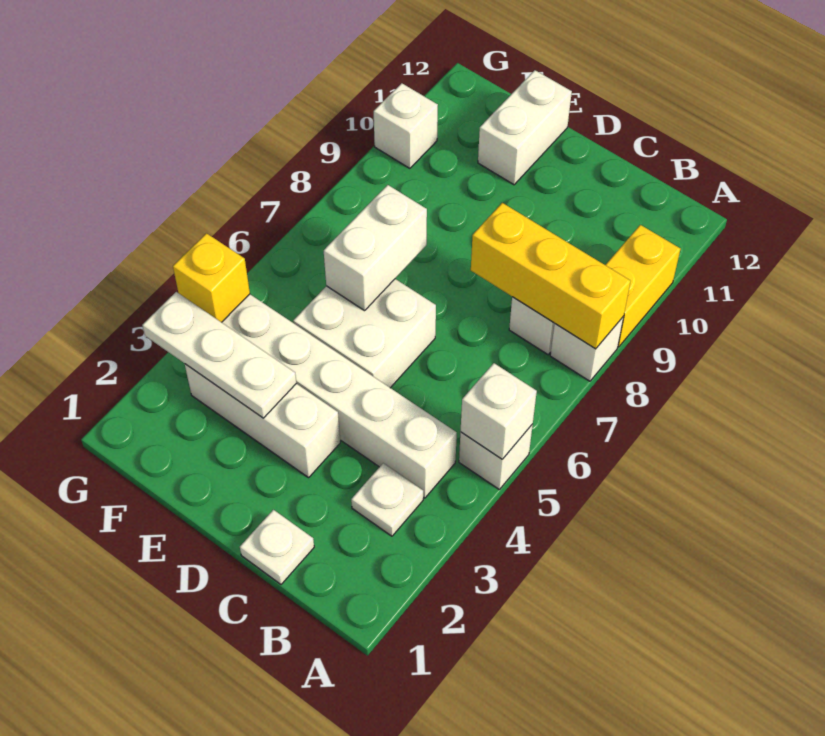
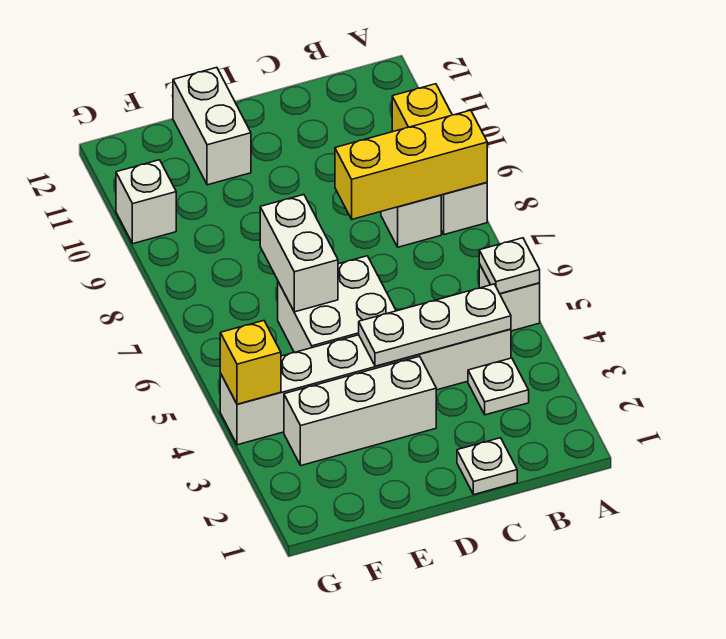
white 1x1 brick [461,363,537,459] -> white 1x1 plate [479,238,540,294]
white 1x3 plate [142,292,296,418] -> white 1x3 plate moved to [359,284,511,366]

